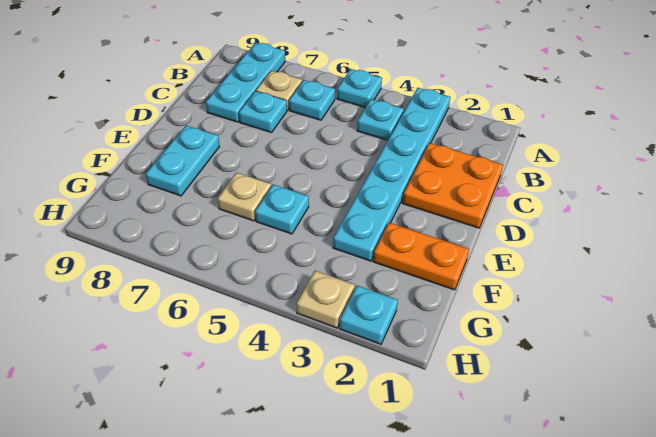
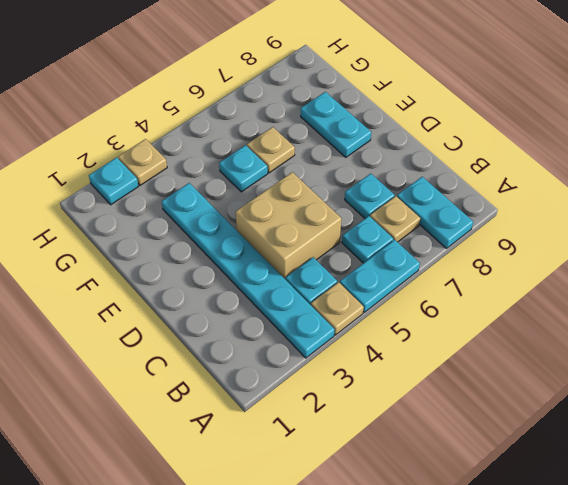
none -> tan 1x1 plate [311,282,364,335]
cyan 1x1 plate [337,69,382,107] -> cyan 1x2 plate [340,240,420,312]
cyan 1x3 plate [206,43,285,122] -> cyan 1x2 plate [397,177,473,248]
orange 2x2 plate [403,143,503,228] -> none
none -> tan 2x2 brick [236,172,341,280]
orange 1x2 plate [373,223,469,290] -> none

